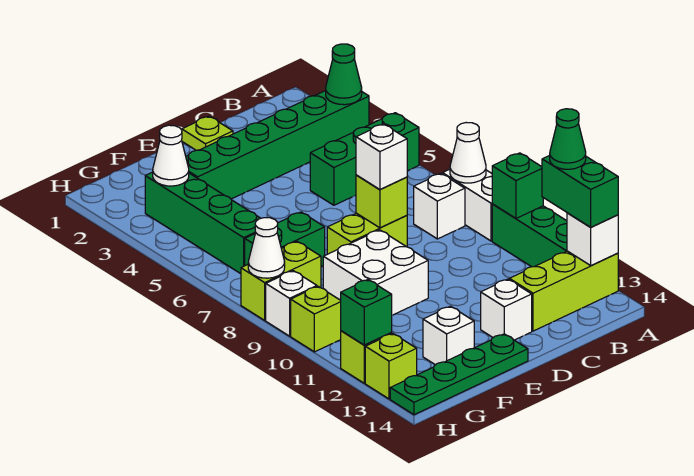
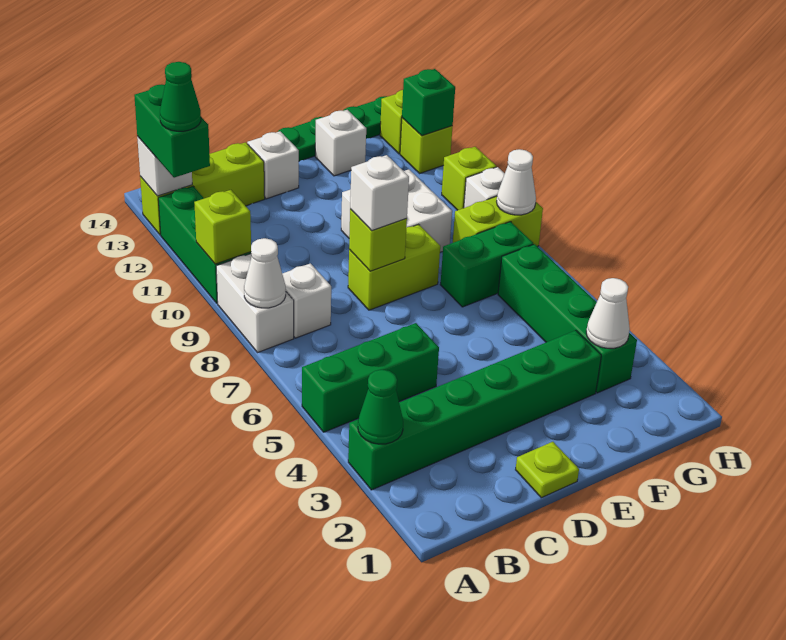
green 1x1 brick [492,153,543,218] -> lime 1x1 brick [194,190,251,264]

